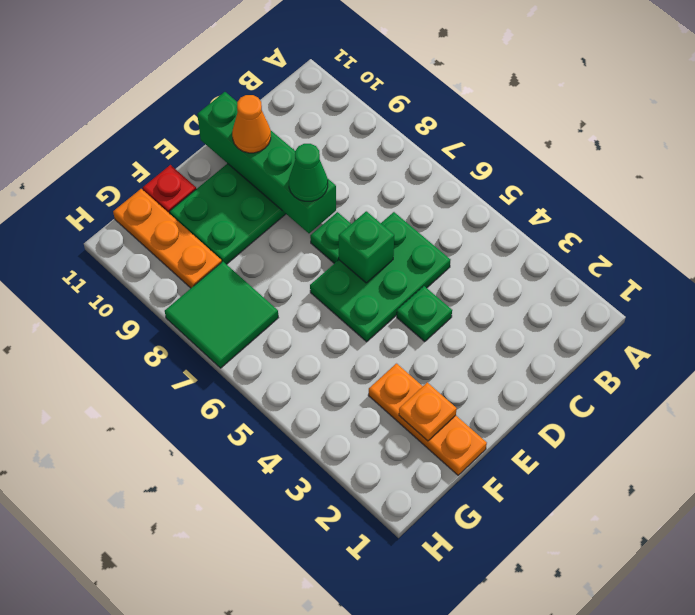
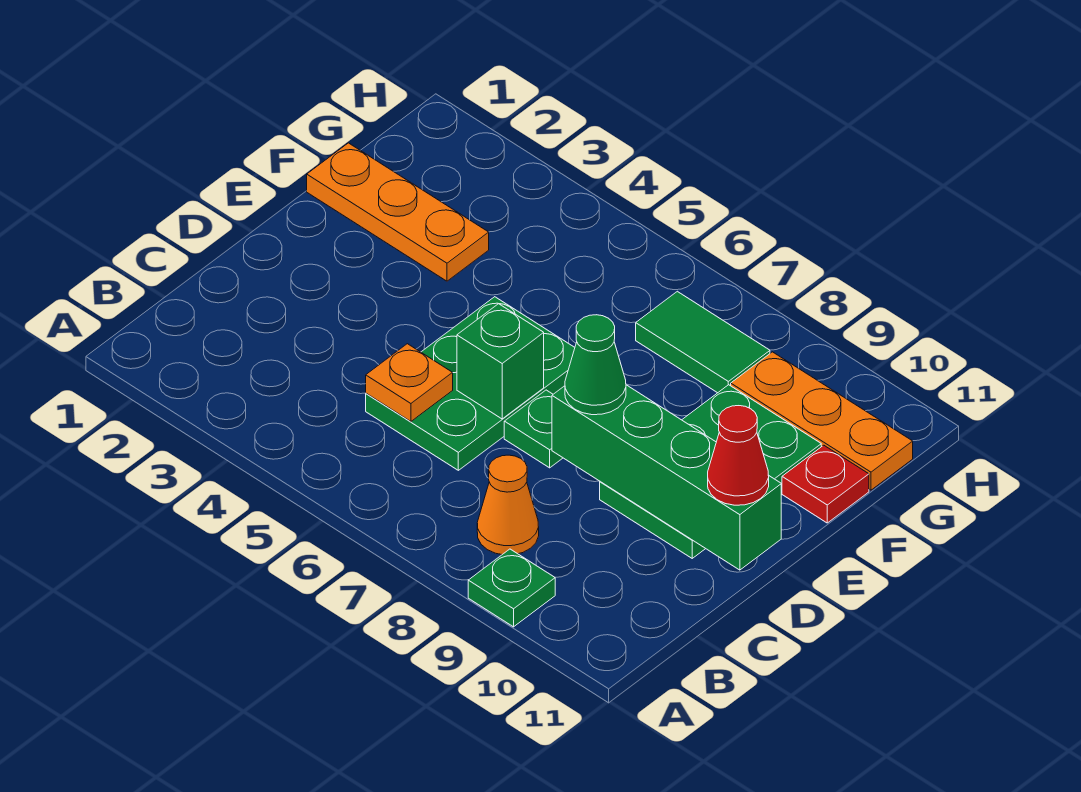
green 1x1 plate [397,286,452,341] -> green 1x1 plate moved to [468,549,555,627]
orange 1x1 cone [232,95,271,153] -> orange 1x1 cone moved to [477,455,539,554]
none -> red 1x1 cone [708,406,769,505]
orange 1x1 plate [399,382,457,441] -> orange 1x1 plate moved to [366,344,453,422]
green 2x2 tile [165,262,278,368] -> green 1x2 tile [636,291,770,393]

